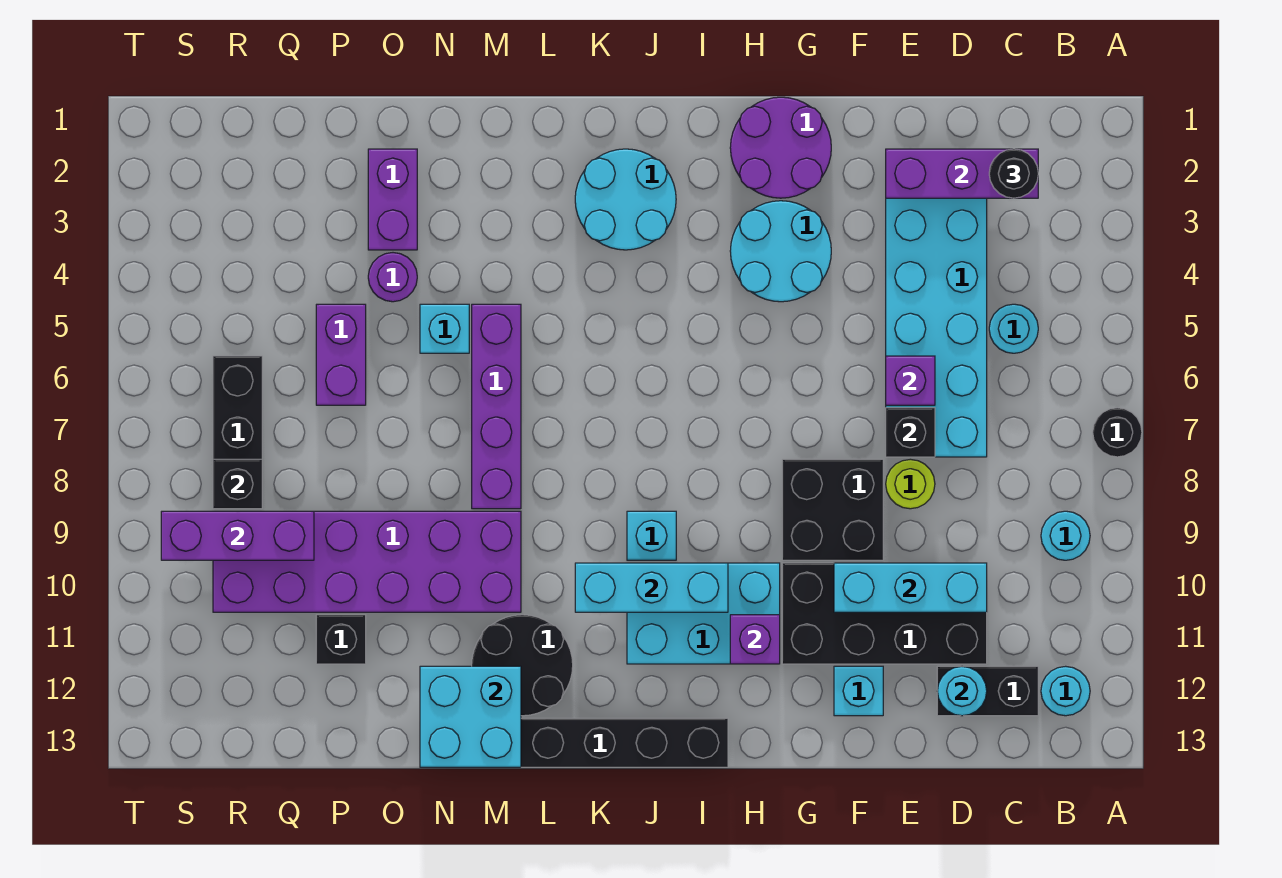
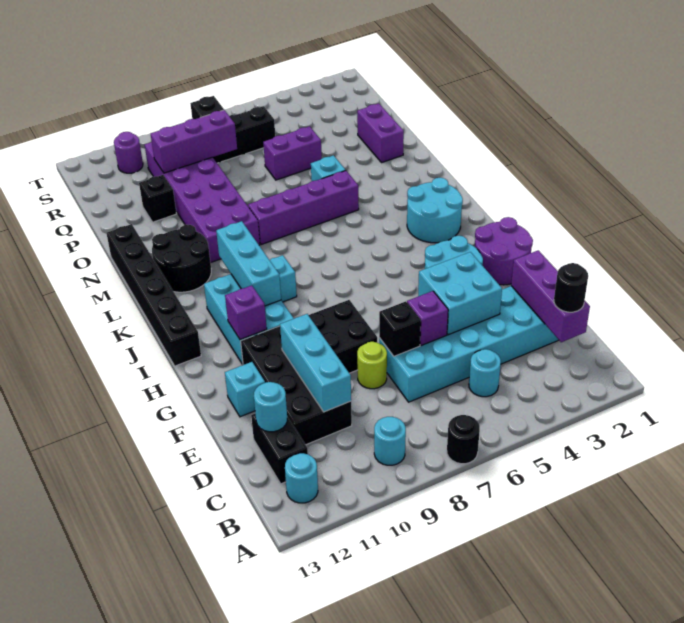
cyan 2x2 brick [420,666,521,767] -> cyan 2x2 brick moved to [418,252,502,335]
purple 1x2 brick [368,149,417,250] -> purple 1x2 brick turned to [357,104,404,163]
purple 1x1 round brick [368,253,417,302] -> purple 1x1 round brick moved to [114,132,143,173]
purple 1x3 brick [161,511,314,560] -> purple 1x3 brick turned to [150,110,237,173]

